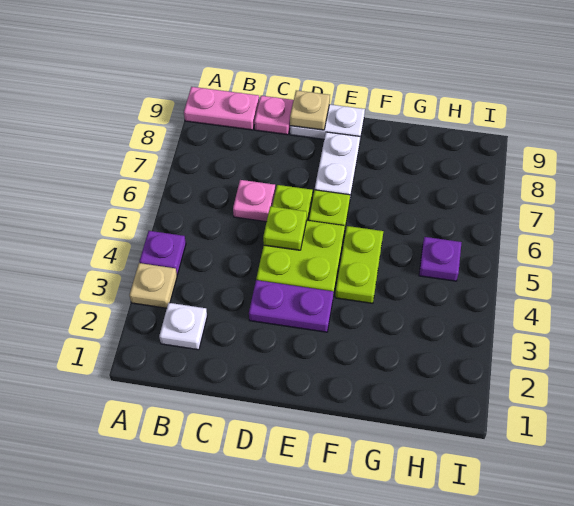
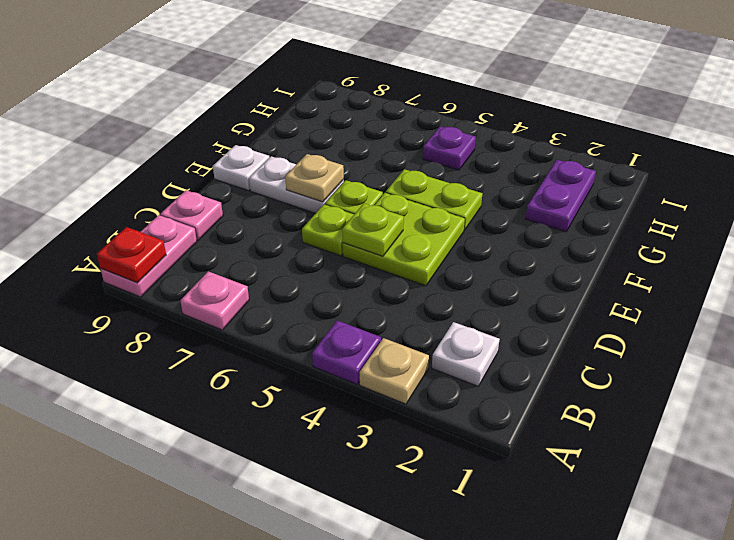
none -> red 1x1 plate [97,227,166,283]
pink 1x1 plate [233,180,275,222] -> pink 1x1 plate moved to [180,271,249,330]
purple 1x2 plate [249,280,334,332] -> purple 1x2 plate moved to [526,160,596,232]
white 1x2 plate [290,104,365,139] -> white 1x1 plate [213,145,269,191]
tan 1x1 plate [290,91,330,130] -> tan 1x1 plate moved to [285,154,344,202]

